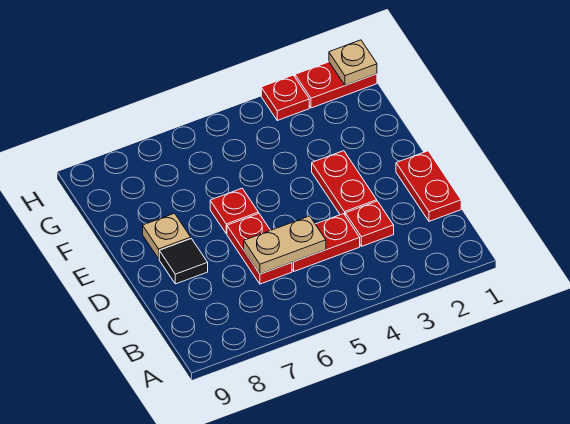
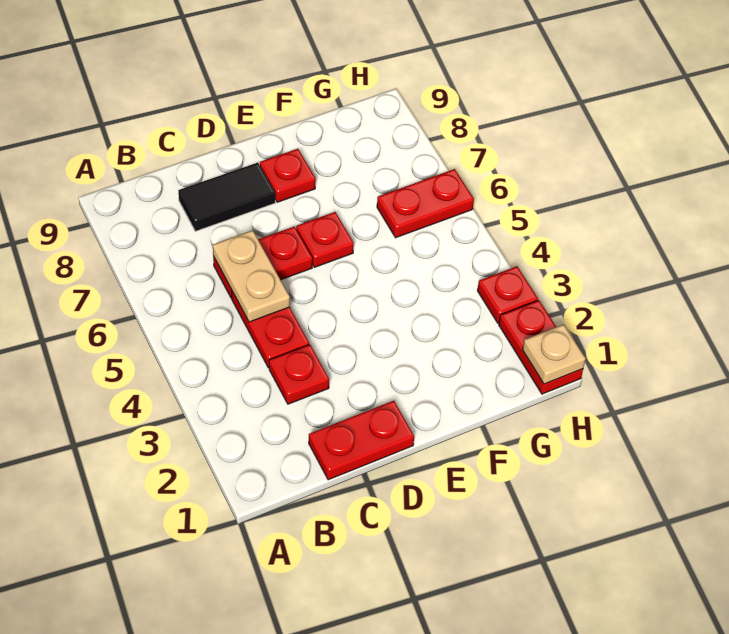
red 1x2 plate [312,151,377,215] -> red 1x2 plate moved to [377,169,474,238]
black 1x1 tile [159,239,208,284] -> black 1x2 tile [178,163,275,231]
tan 1x1 plate [143,213,191,259] -> red 1x1 plate [260,149,316,202]

